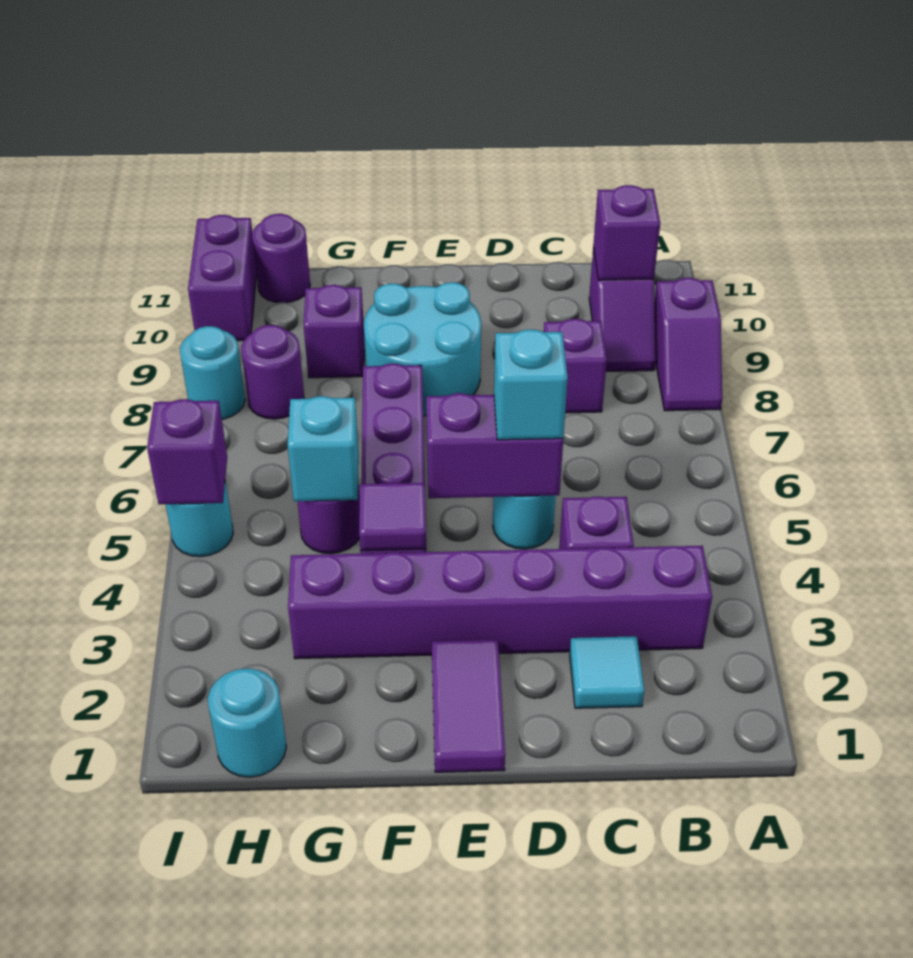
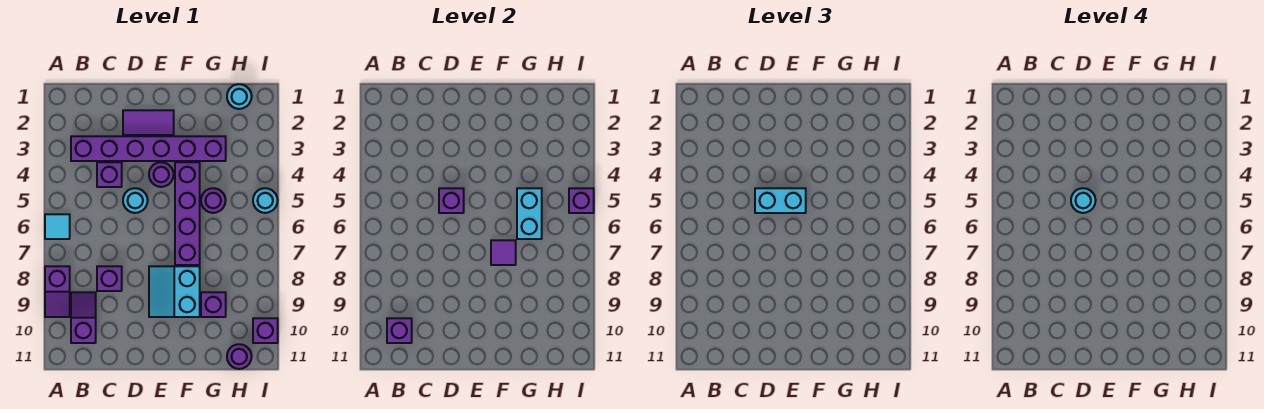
purple 1x2 slope [654,278,722,411] -> purple 1x2 slope turned to [45,266,70,317]
cyan 1x1 tile [570,636,644,708] -> cyan 1x1 tile moved to [45,214,70,239]
purple 1x2 brick [426,393,563,498] -> purple 1x1 brick [439,188,464,213]
cyan 1x1 brick [494,330,568,440] -> cyan 1x2 brick [755,188,806,213]
purple 1x2 tile [432,640,505,772] -> purple 1x2 tile turned to [123,110,174,135]
cyan 2x2 round brick [364,282,481,416] -> cyan 2x2 slope [149,266,200,317]
purple 1x1 tile [359,483,426,551] -> purple 1x1 tile moved to [491,240,516,265]
cyan 1x1 brick [288,396,359,501] -> cyan 1x2 brick [517,188,542,239]
purple 1x1 round brick [241,325,304,419] -> purple 1x1 round brick moved to [149,162,174,187]
cyan 1x1 round brick [180,326,245,419] -> cyan 1x1 round brick moved to [1071,188,1096,213]
purple 1x2 brick [188,215,257,341] -> purple 1x1 brick [253,318,278,343]

